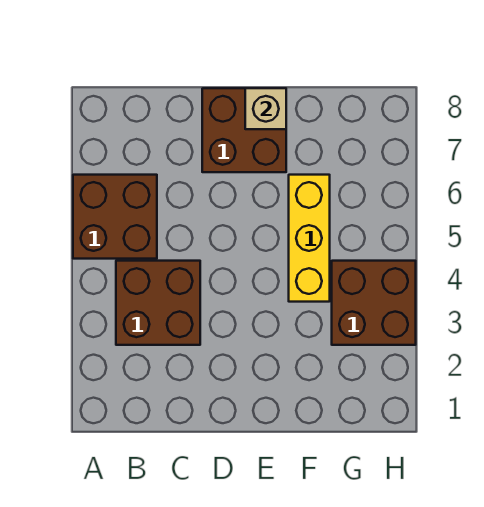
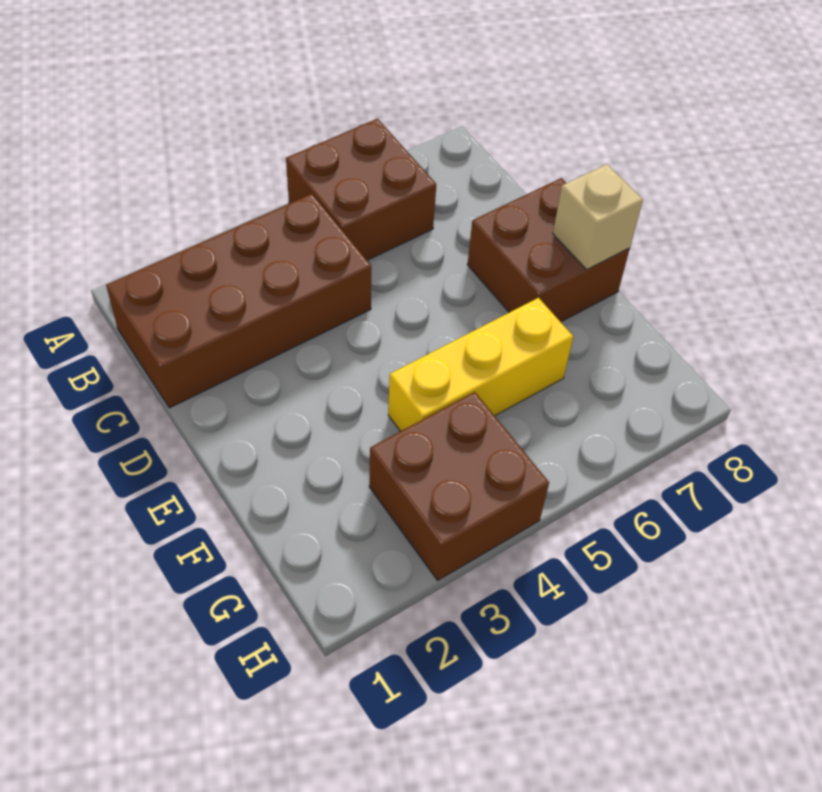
brown 2x2 brick [116,261,200,345] -> brown 2x4 brick [106,194,371,408]

